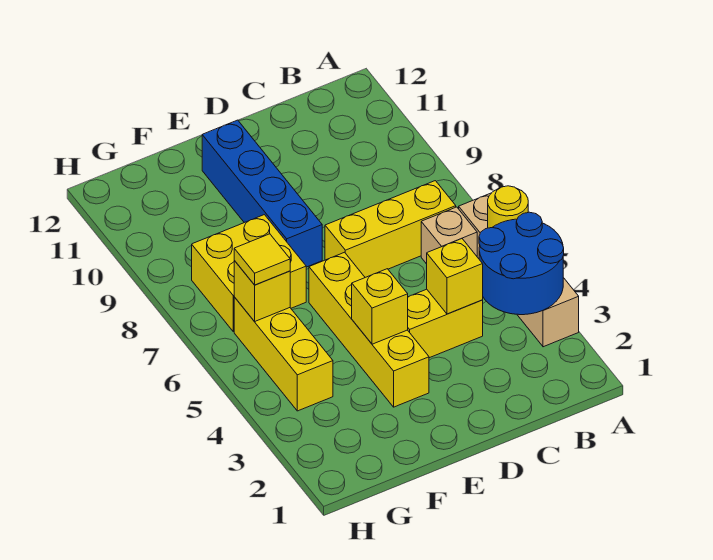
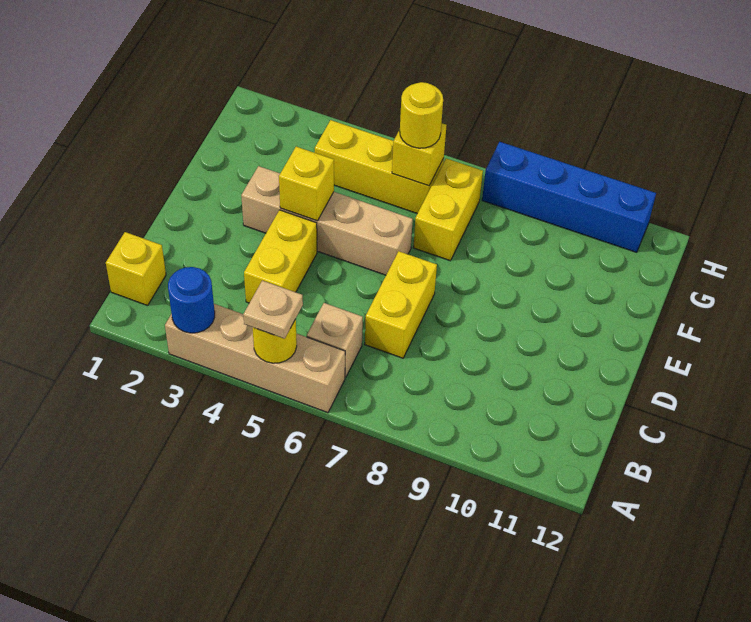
blue 2x2 round brick [479,212,564,315] -> blue 1x1 round brick [168,267,215,333]
none -> tan 1x1 plate [243,280,303,339]
yellow 1x3 brick [325,181,456,277] -> yellow 1x2 brick [365,251,437,358]
yellow 1x1 brick [427,239,483,314] -> yellow 1x1 brick moved to [106,232,166,306]
yellow 1x4 brick [309,252,429,407] -> tan 1x4 brick [241,166,413,275]
blue 1x4 brick [202,120,322,267] -> blue 1x4 brick moved to [482,142,656,252]
yellow 2x2 brick [192,215,306,332] -> yellow 1x2 brick [413,158,483,261]
yellow 1x1 tile [234,234,290,285] -> yellow 1x1 round brick [400,82,443,148]

